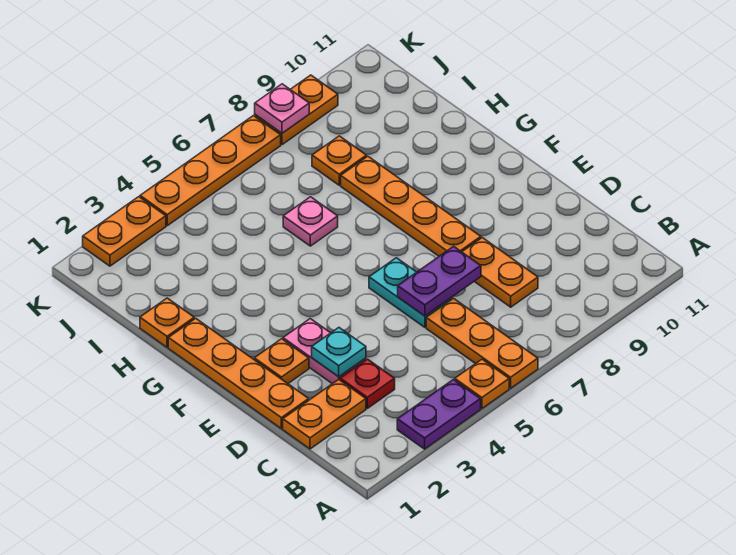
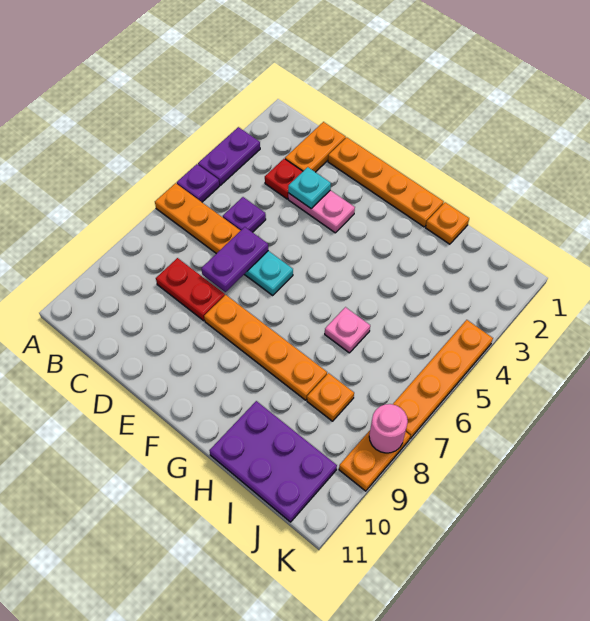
orange 1x1 plate [455,359,509,409] -> purple 1x1 plate [177,164,219,202]
none -> purple 1x1 plate [223,197,266,232]
orange 1x2 plate [462,238,538,307] -> red 1x2 plate [156,258,225,321]
orange 1x1 plate [254,339,309,383] -> none
none -> purple 2x3 plate [209,401,337,522]
orange 1x2 plate [83,197,166,266] -> none
pink 1x1 plate [255,84,309,133] -> pink 1x1 round brick [369,404,408,453]

